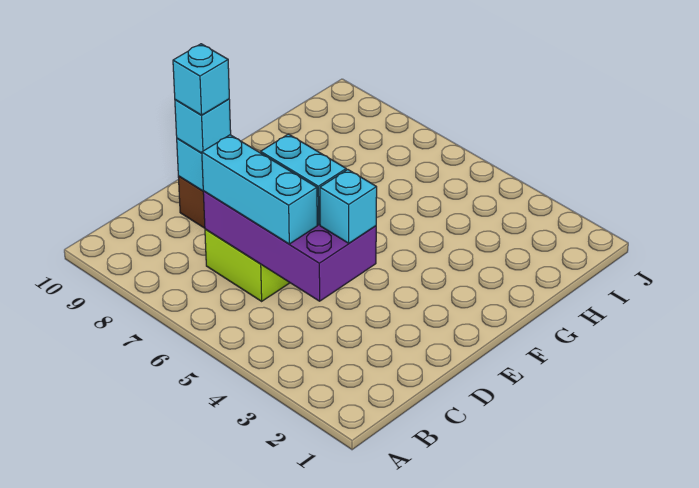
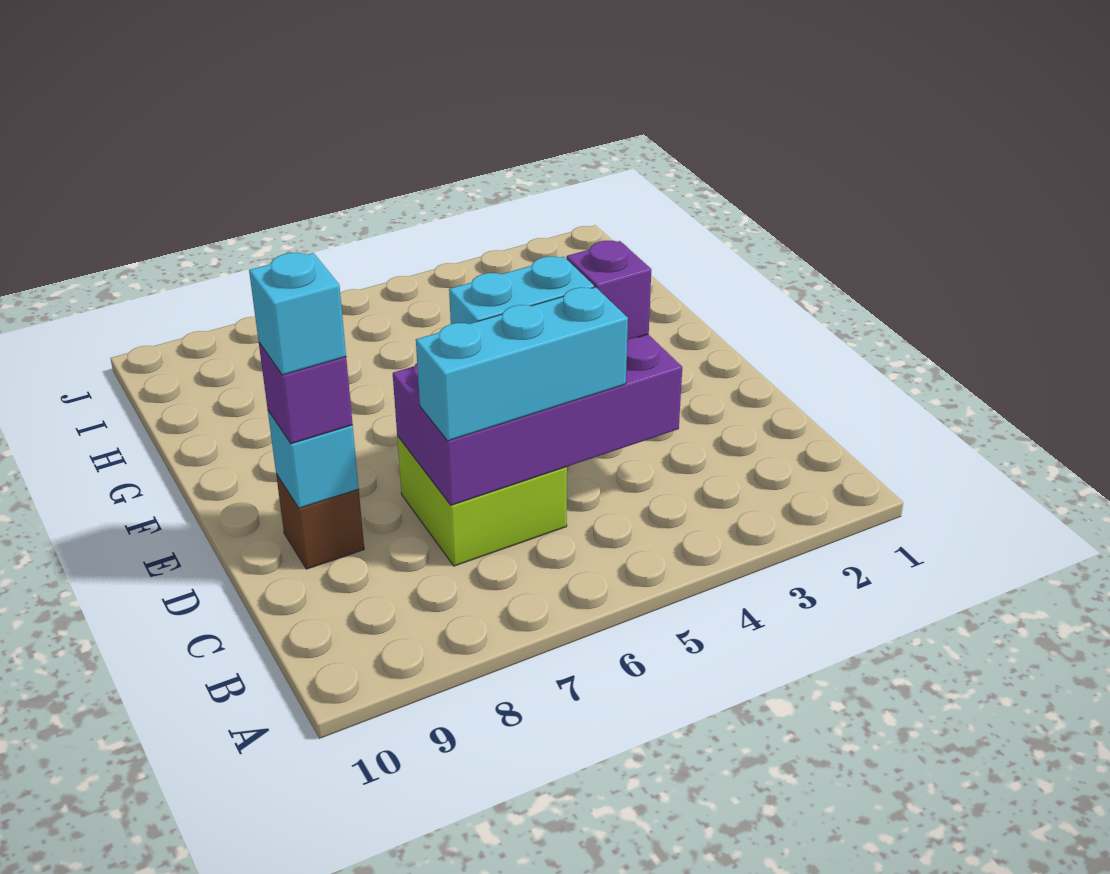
cyan 1x1 brick [320,169,377,243] -> purple 1x1 brick [567,241,651,340]
cyan 1x1 brick [175,99,231,153] -> purple 1x1 brick [259,343,353,444]

